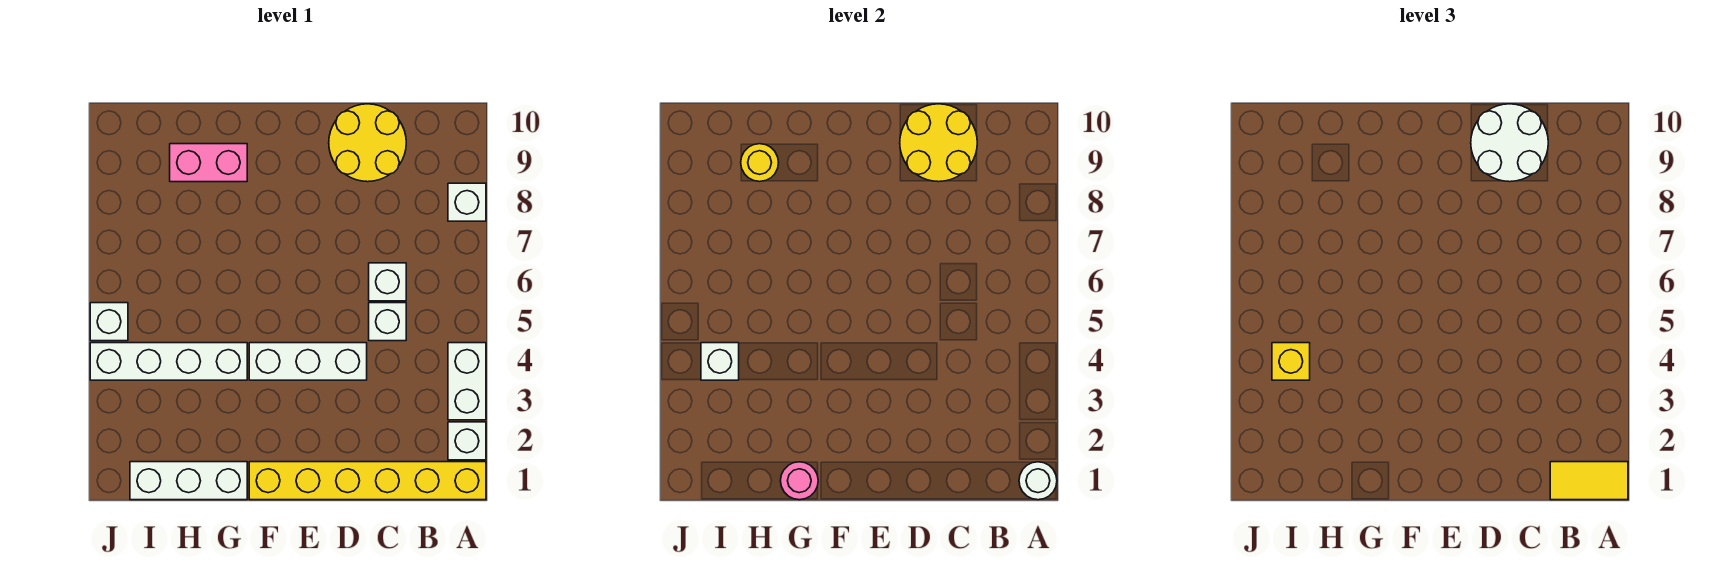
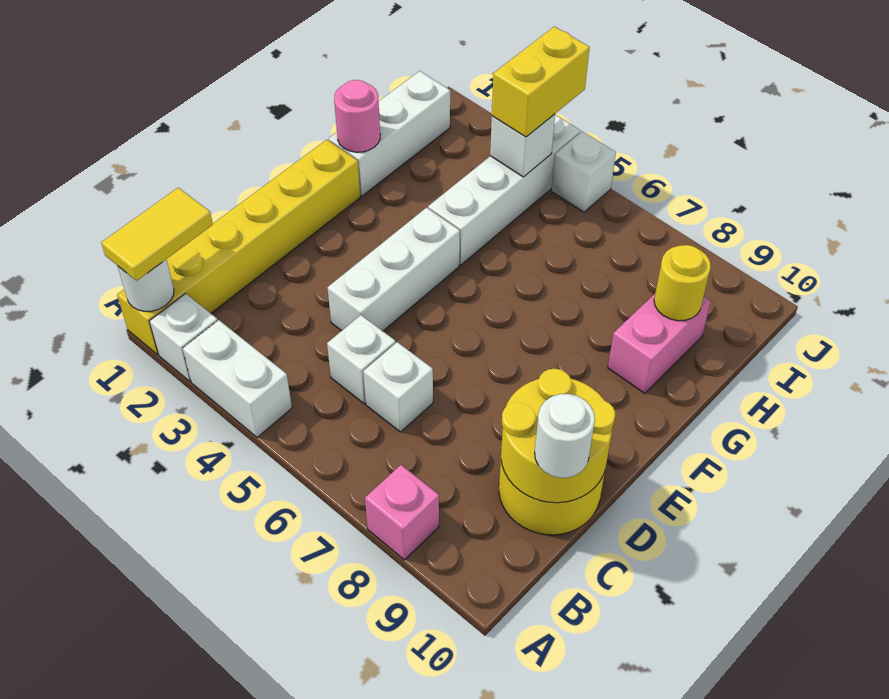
white 1x1 brick [448,183,486,221] -> pink 1x1 brick [365,465,439,560]
white 2x2 round brick [1471,104,1548,182] -> white 1x1 round brick [535,394,595,478]
yellow 1x1 brick [1272,343,1310,380] -> yellow 1x2 brick [492,26,590,137]

